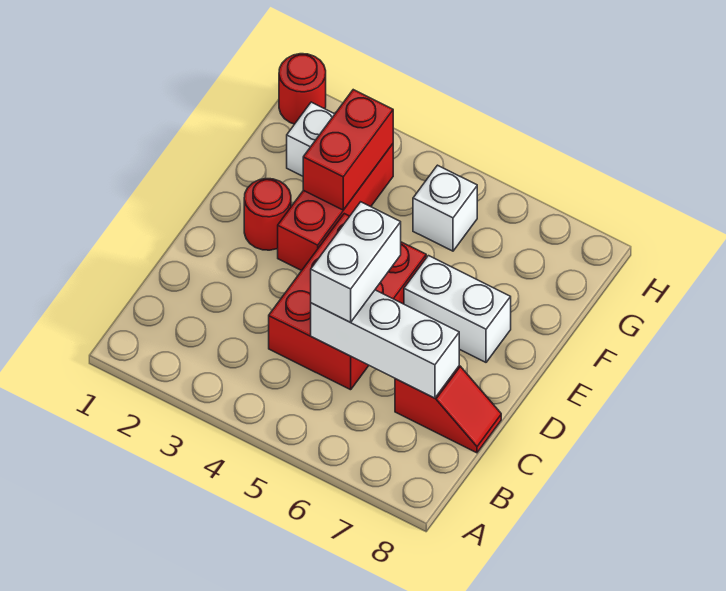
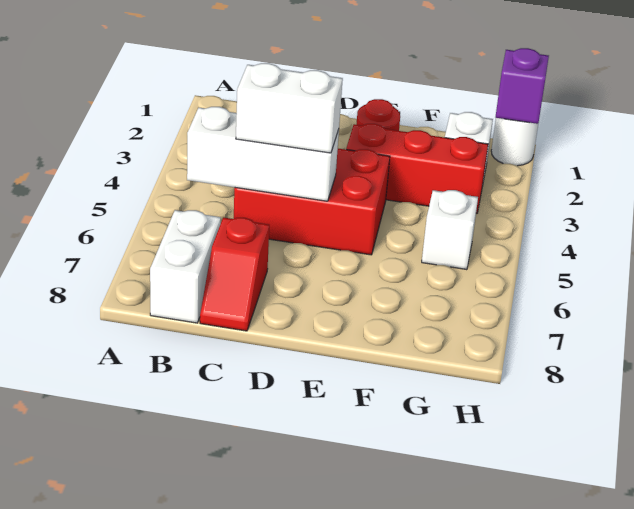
white 1x3 brick [311,290,459,398] -> white 1x3 brick turned to [187,107,339,201]
white 1x2 brick [404,256,511,362] -> white 1x2 brick moved to [150,210,221,323]
red 1x2 brick [303,90,393,210] -> none
red 1x1 round brick [279,54,326,124] -> white 1x1 round brick [491,118,538,166]
none -> purple 1x1 brick [496,48,549,124]

